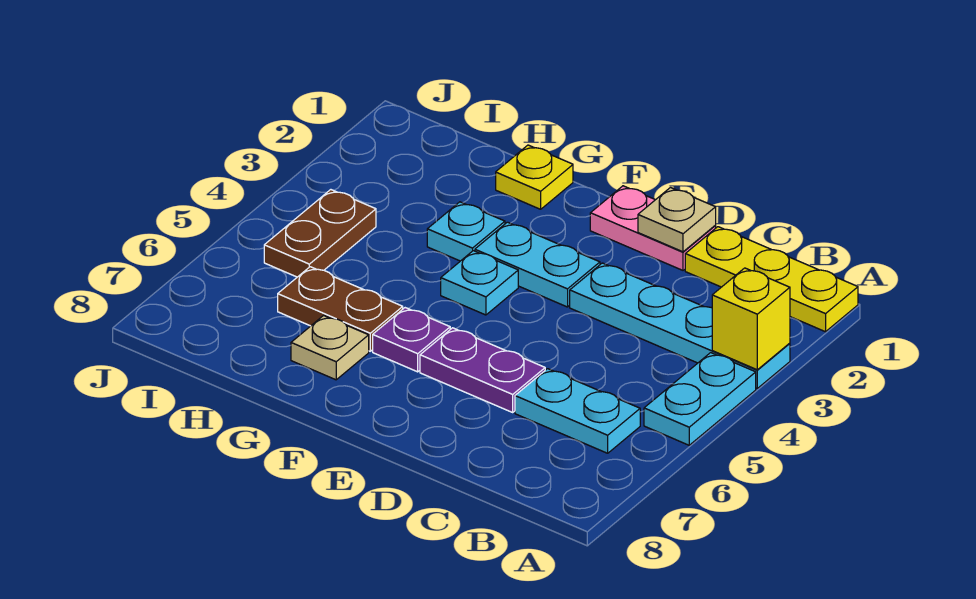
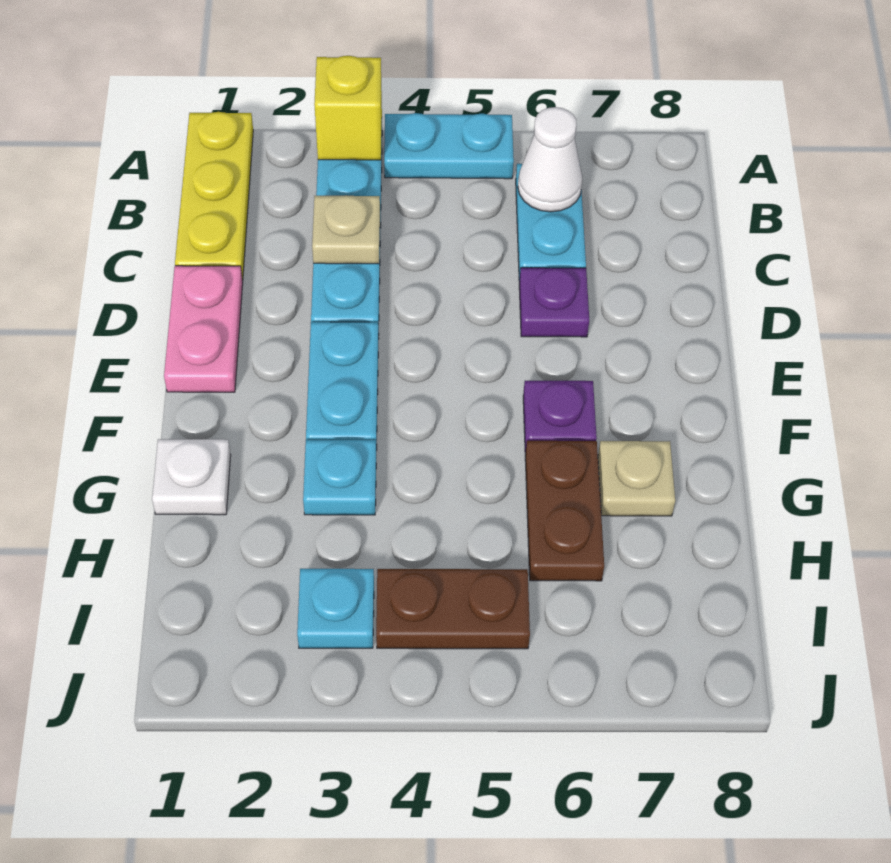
none -> white 1x1 cone [518,107,582,212]
tan 1x1 plate [638,188,716,252] -> tan 1x1 plate moved to [312,195,380,264]
purple 1x2 plate [420,328,545,412] -> purple 1x1 plate [519,268,589,337]
cyan 1x1 plate [441,251,518,315] -> cyan 1x1 plate moved to [297,569,374,648]
yellow 1x1 plate [496,145,573,209] -> white 1x1 plate [152,439,231,515]

